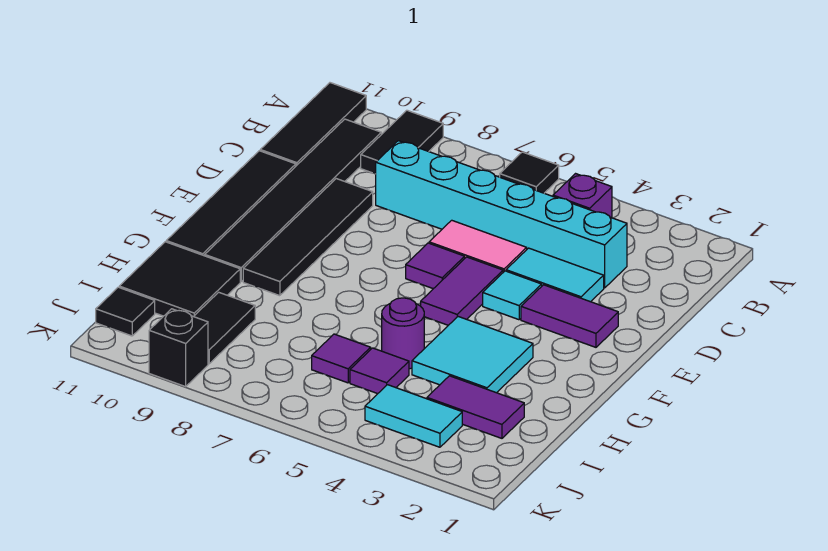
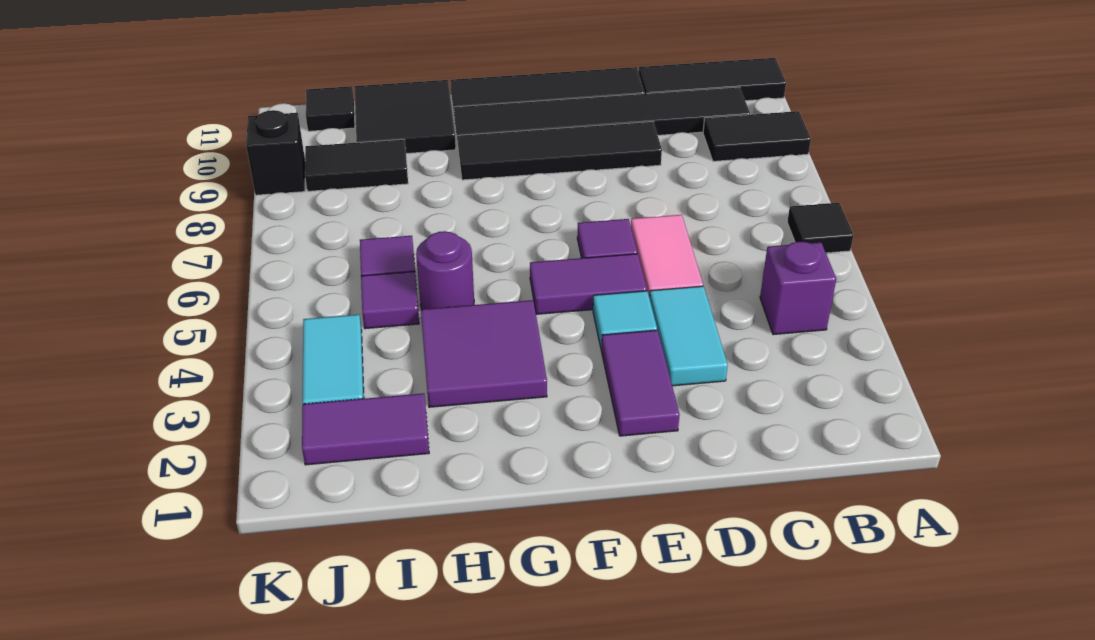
cyan 1x6 brick [376,141,627,288] -> none
cyan 2x2 tile [412,317,533,393] -> purple 2x2 tile [421,300,547,407]
purple 1x2 tile [427,376,524,438] -> purple 1x2 tile turned to [302,393,429,465]

